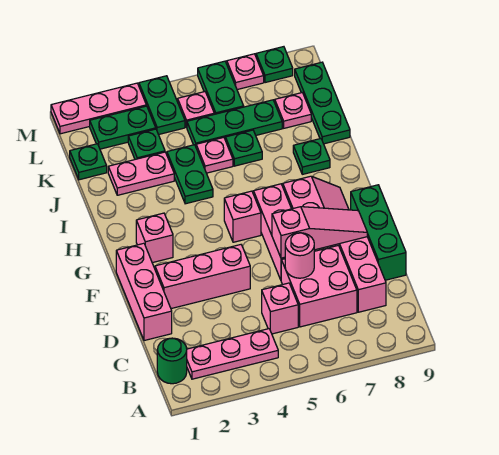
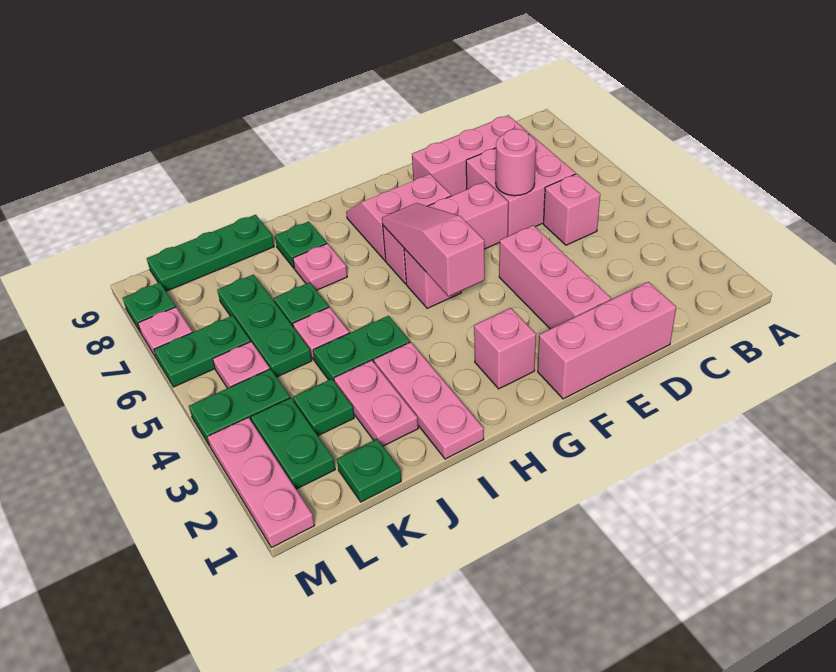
green 1x1 round brick [157,338,187,384] -> none
pink 1x3 plate [187,329,278,379] -> pink 1x3 plate moved to [374,342,484,459]
green 1x3 brick [351,185,406,280] -> none
pink 1x3 slope [272,207,367,258] -> pink 1x3 slope moved to [382,203,485,296]
pink 1x1 plate [275,93,311,128] -> pink 1x1 plate moved to [293,244,347,290]

